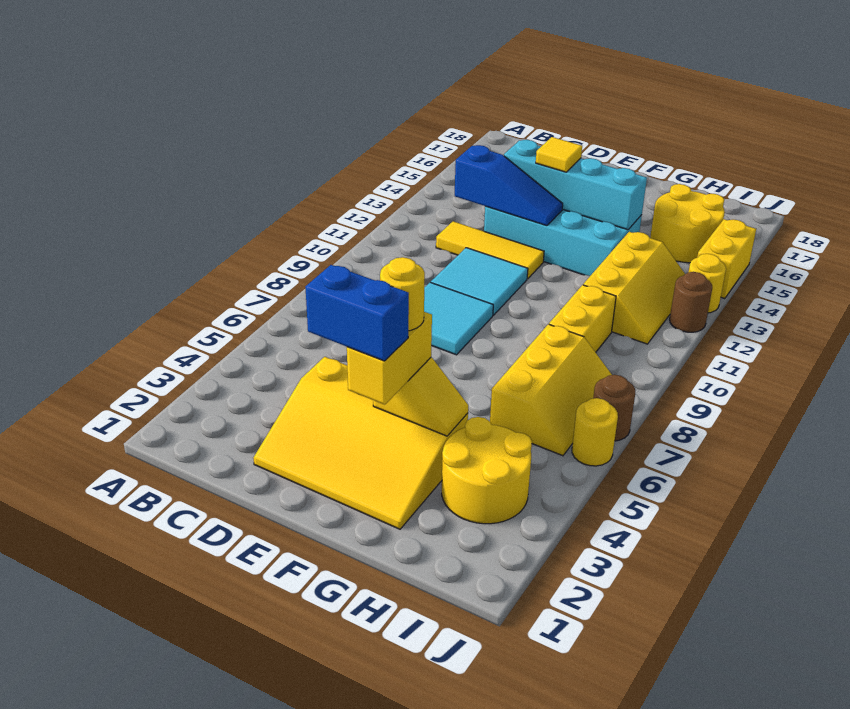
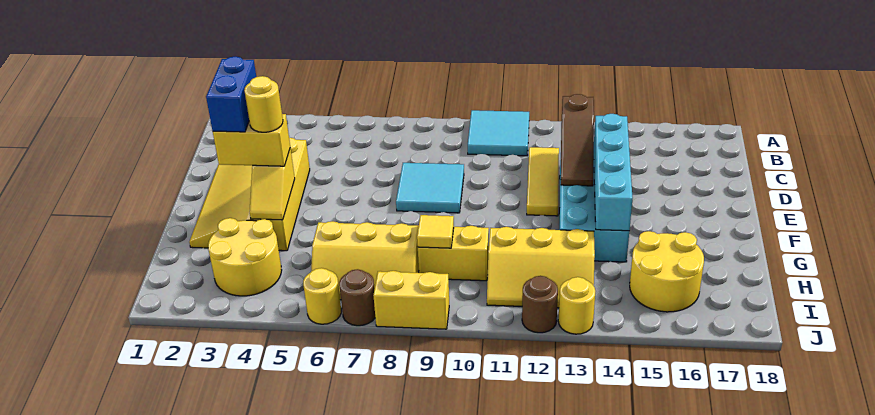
blue 1x3 slope [455,145,563,226] -> brown 1x3 slope [561,94,594,186]
cyan 2x2 tile [431,248,528,315] -> cyan 2x2 tile moved to [468,110,529,156]
yellow 1x1 tile [536,137,582,172] -> yellow 1x1 tile moved to [417,215,454,248]
yellow 1x2 brick [697,219,756,299] -> yellow 1x2 brick moved to [373,271,449,329]

